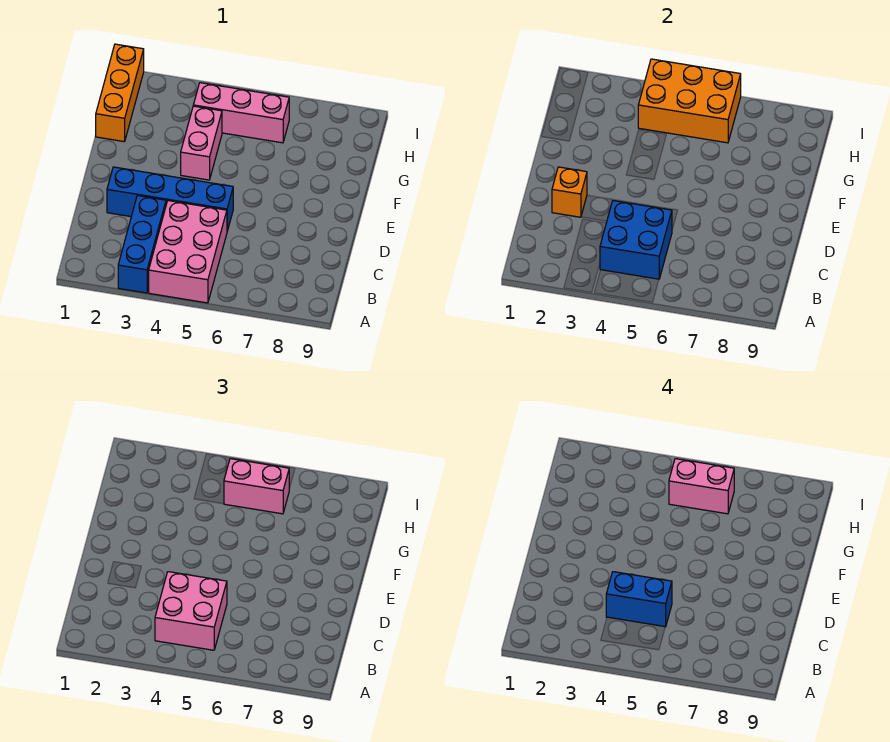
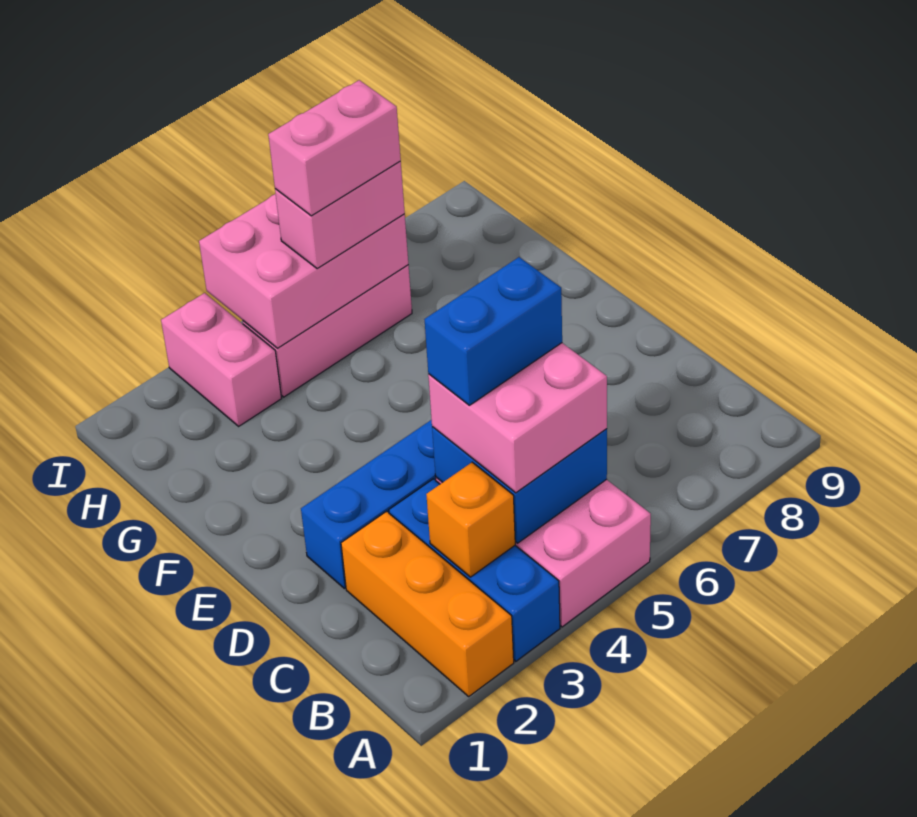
orange 1x1 brick [552,167,587,217] -> orange 1x1 brick moved to [426,462,515,577]
pink 1x2 brick [181,106,222,180] -> pink 1x2 brick moved to [161,293,282,426]
orange 1x3 brick [96,44,144,142] -> orange 1x3 brick moved to [341,512,514,696]
orange 2x3 brick [638,59,741,143] -> pink 2x3 brick [199,194,408,348]

